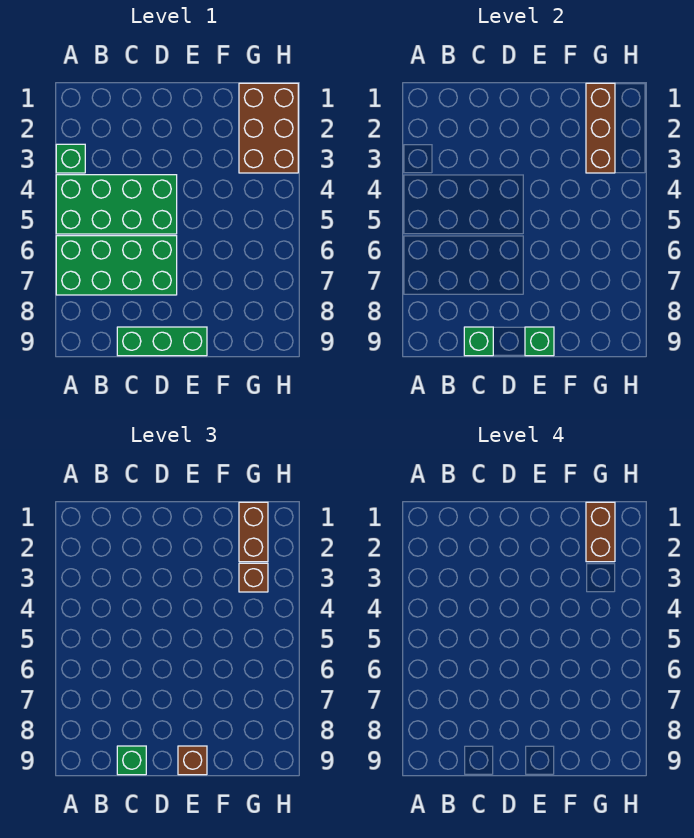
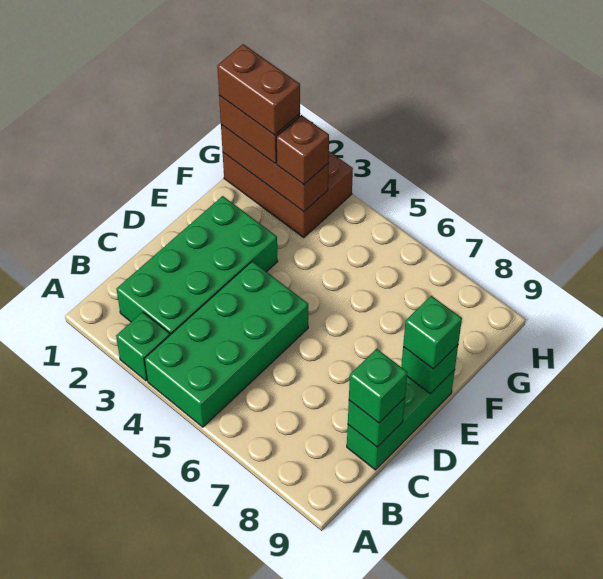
green 2x4 brick [56,236,177,295] -> green 2x4 brick moved to [116,196,278,335]
brown 1x1 brick [178,746,207,775] -> green 1x1 brick [403,296,462,369]

